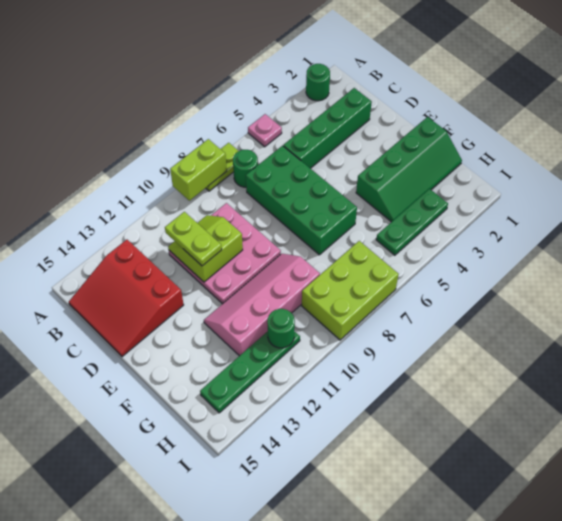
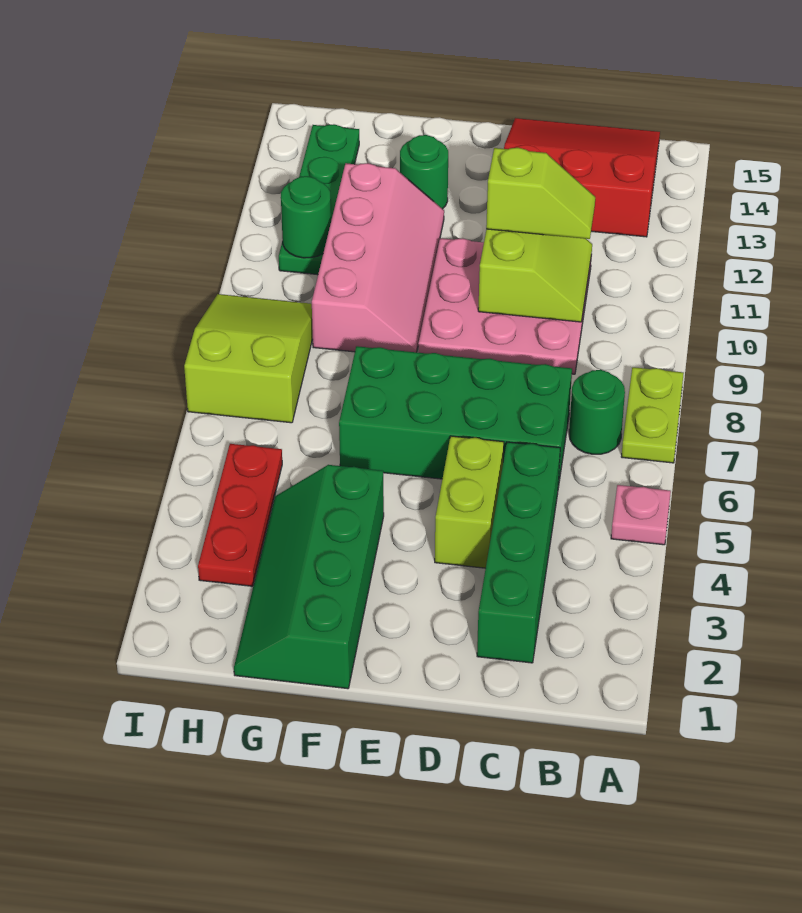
green 1x1 round brick [306,64,330,101] -> green 1x1 round brick moved to [400,135,448,209]
lime 1x2 brick [170,139,227,201] -> lime 1x2 brick moved to [435,436,504,568]
lime 1x2 plate [165,212,222,266] -> lime 1x2 slope [486,148,595,239]
green 1x3 plate [376,189,448,255] -> red 1x3 plate [198,444,282,586]
lime 2x3 brick [302,241,399,340] -> lime 2x3 slope [184,294,313,423]

